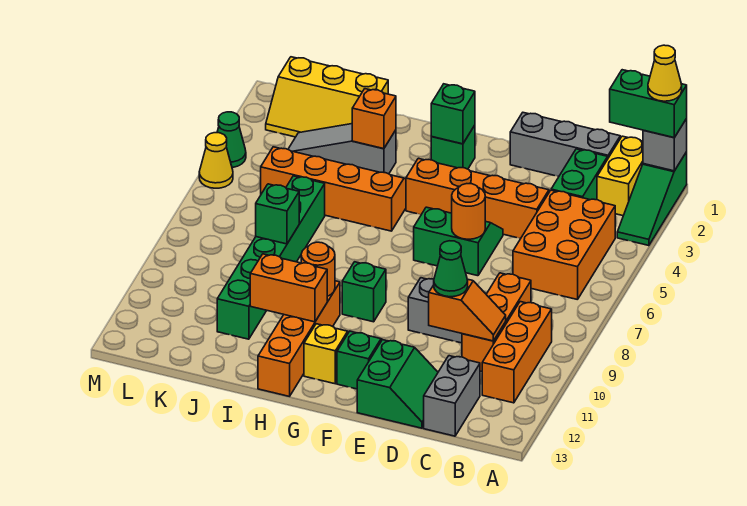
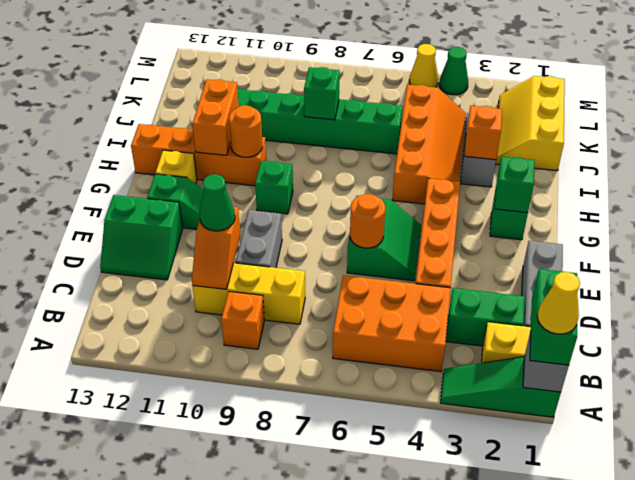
orange 1x3 brick [482,302,552,403] -> orange 1x1 brick [221,291,264,349]
orange 1x3 brick [462,273,531,371] -> yellow 1x3 brick [193,263,305,324]
grey 1x2 brick [424,356,480,436] -> none

